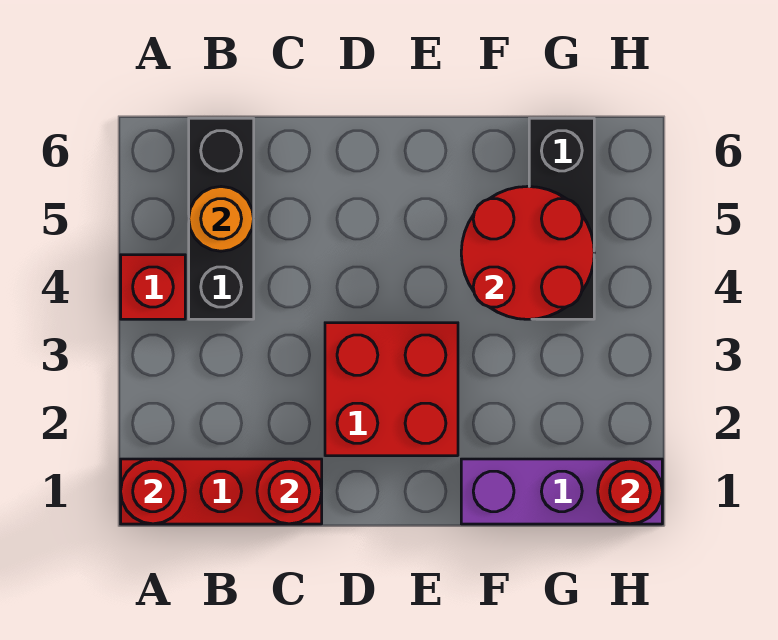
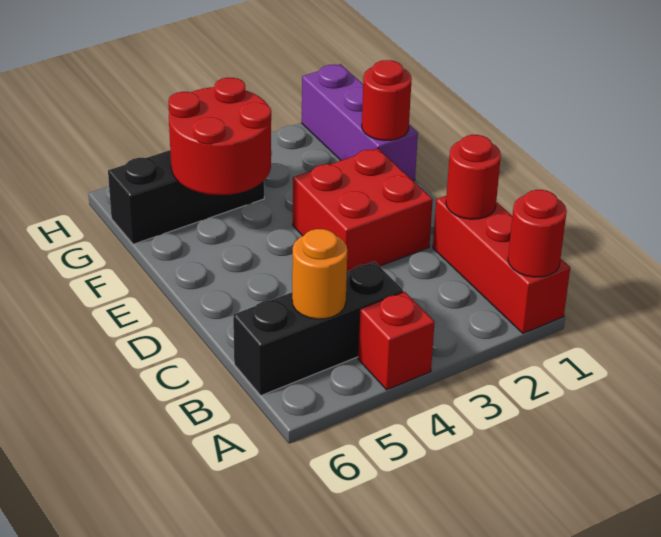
red 1x1 round brick [598,459,662,524] -> red 1x1 round brick moved to [362,60,412,141]

